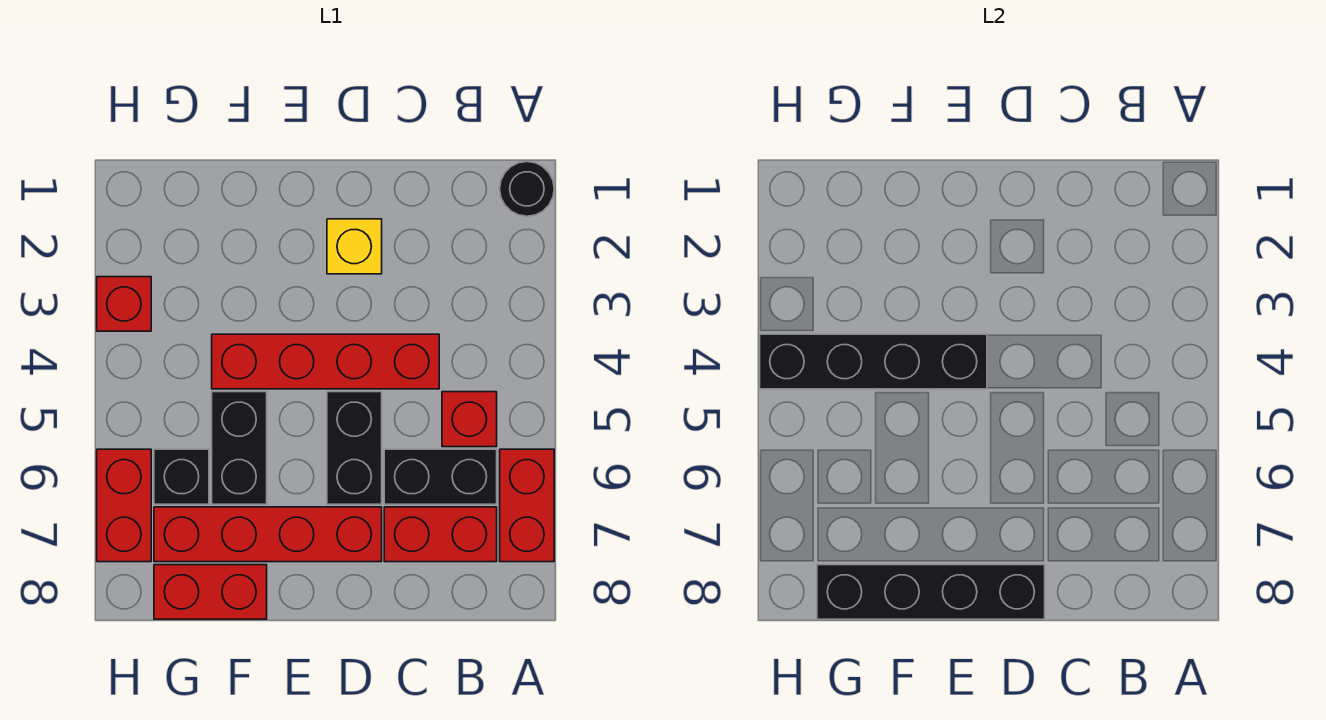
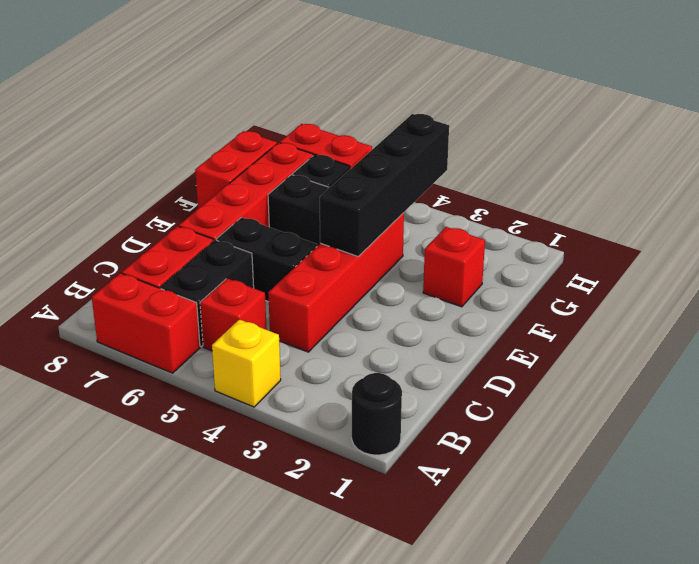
yellow 1x1 brick [327,219,382,274] -> yellow 1x1 brick moved to [212,319,281,407]
black 1x4 brick [817,565,1045,619] -> none
red 1x1 brick [97,277,151,331] -> red 1x1 brick moved to [423,227,485,307]

